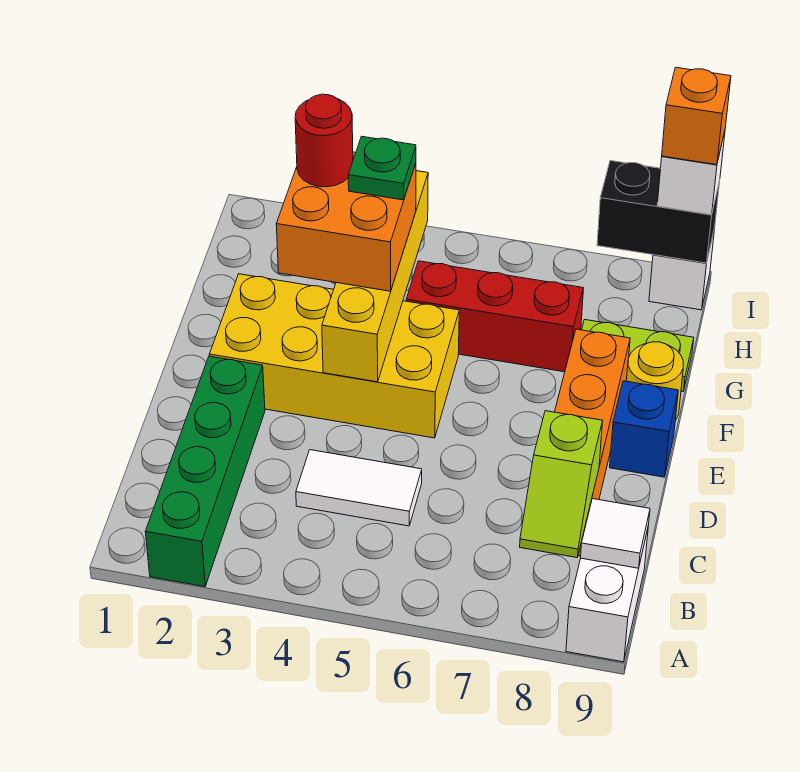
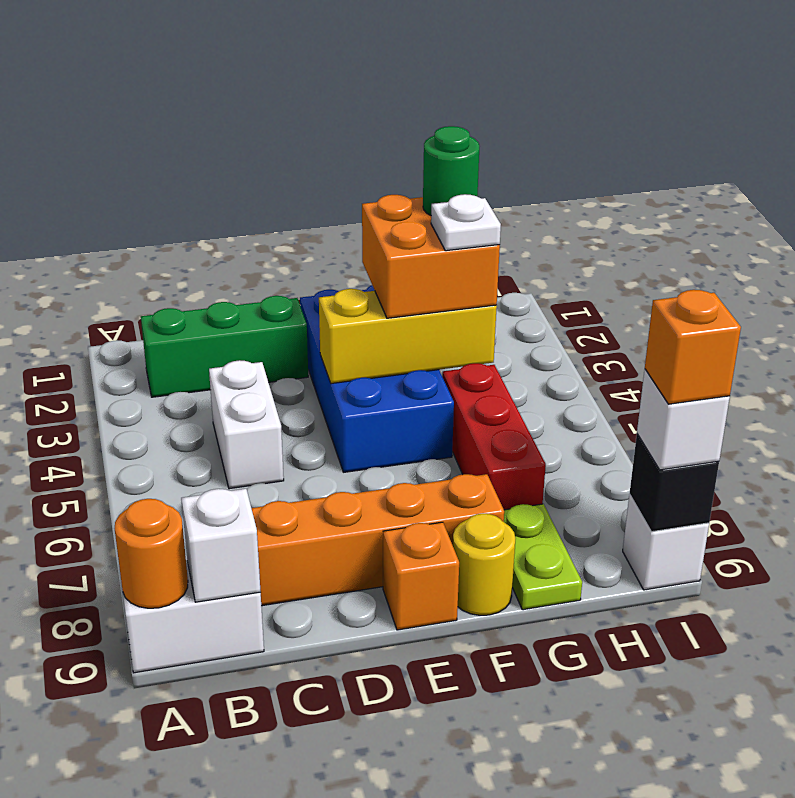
green 1x4 brick [145,356,265,587] -> green 1x3 brick [141,296,308,397]
none -> orange 1x1 round brick [114,499,188,608]
lime 1x2 slope [520,411,603,558] -> none
white 1x1 tile [581,499,650,568] -> white 1x1 brick [181,489,261,602]
white 1x2 tile [296,450,422,526] -> white 1x2 brick [209,360,284,489]
yellow 2x4 brick [209,274,459,438] -> blue 2x4 brick [300,285,454,472]
yellow 1x4 brick [322,171,428,382] -> yellow 1x3 brick [319,289,497,384]
blue 1x1 brick [610,381,678,477] -> orange 1x1 brick [383,522,459,630]
red 1x1 round brick [295,94,353,187] -> green 1x1 round brick [423,126,479,215]
green 1x1 plate [348,136,416,200] -> white 1x1 plate [431,194,501,251]
black 1x2 brick [597,161,720,263] -> black 1x1 brick [630,434,719,532]

